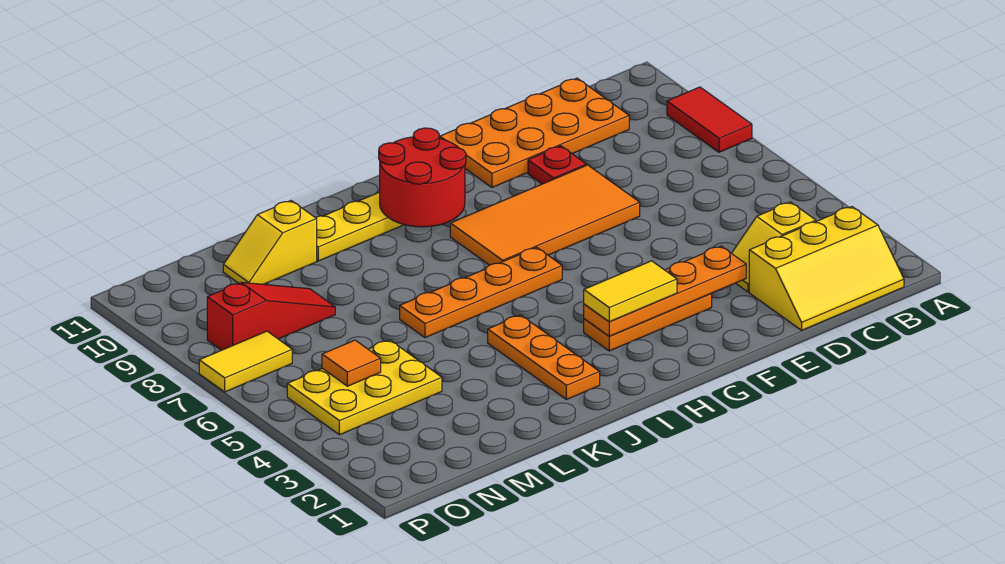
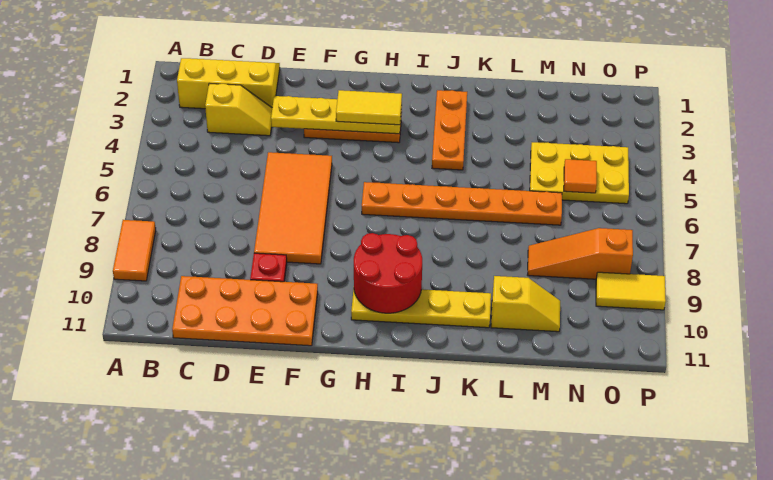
red 1x2 tile [667,87,752,152] -> orange 1x2 tile [113,220,156,281]
orange 1x4 plate [584,246,746,336] -> yellow 1x4 plate [271,96,402,134]
orange 2x4 tile [450,165,640,265] -> orange 2x4 tile turned to [254,152,332,264]
orange 1x4 plate [400,247,562,338] -> orange 1x6 plate [362,182,562,225]
red 1x3 slope [207,282,335,350] -> orange 1x3 slope [528,228,633,279]
yellow 1x2 tile [199,331,292,392] -> yellow 1x2 tile moved to [596,272,666,310]

